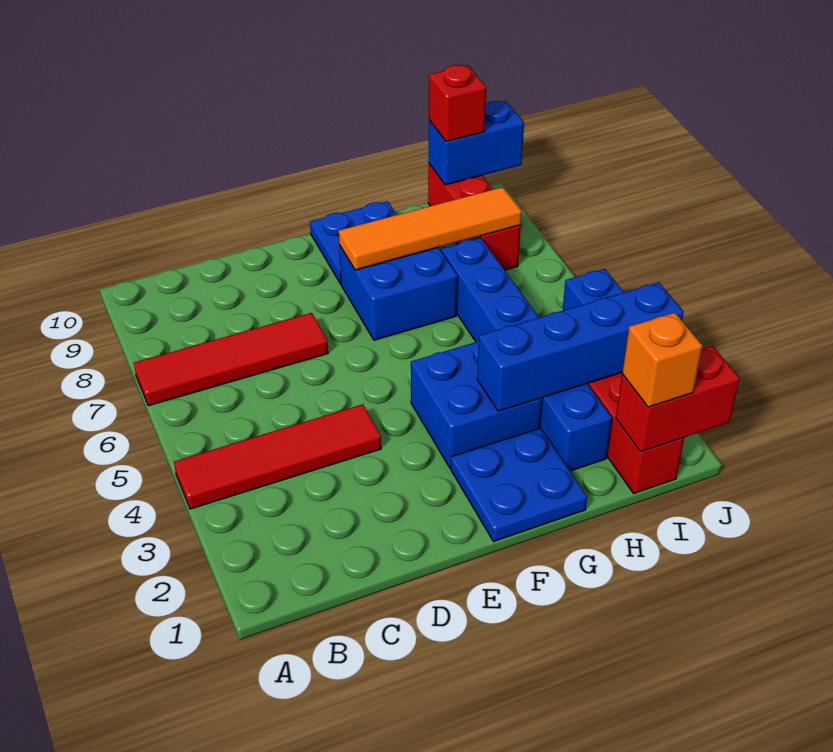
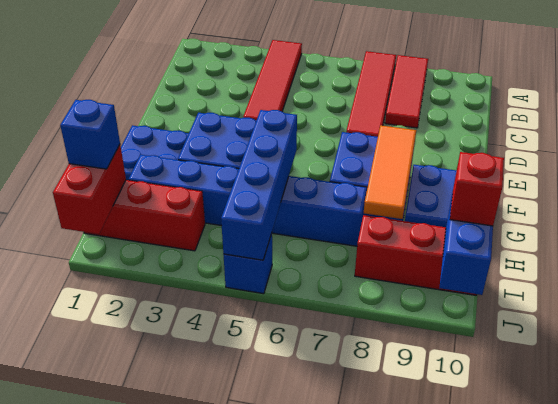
none -> red 1x3 tile [385,55,428,128]
orange 1x4 tile [339,187,522,270] -> orange 1x3 tile [364,125,416,219]
blue 1x4 brick [477,282,684,411] -> blue 1x4 brick moved to [221,110,297,260]
orange 1x1 brick [622,313,703,407] -> blue 1x1 brick [60,100,120,169]

